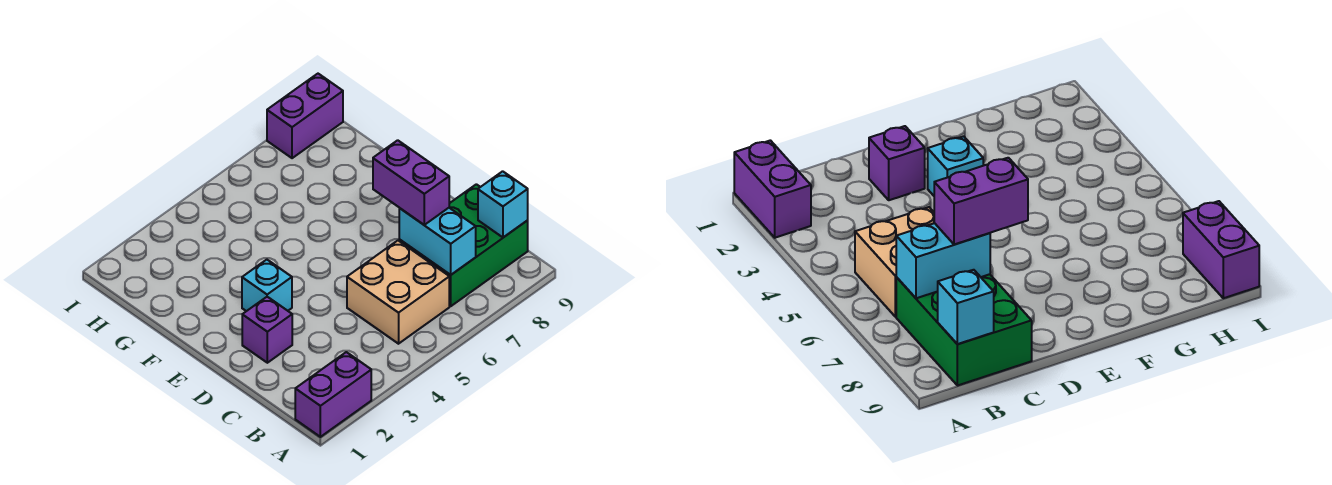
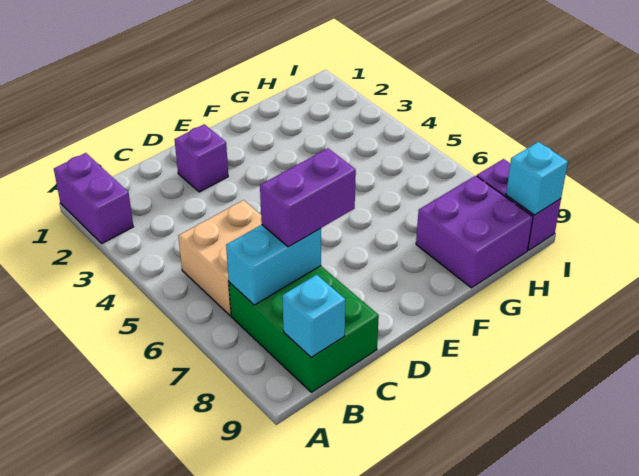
cyan 1x1 brick [242,260,292,311] -> cyan 1x1 brick moved to [506,142,568,215]
none -> purple 2x2 brick [416,176,533,288]

